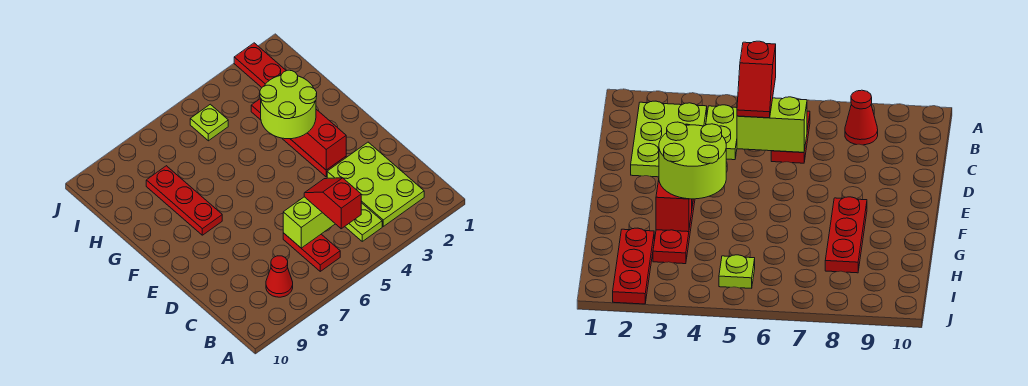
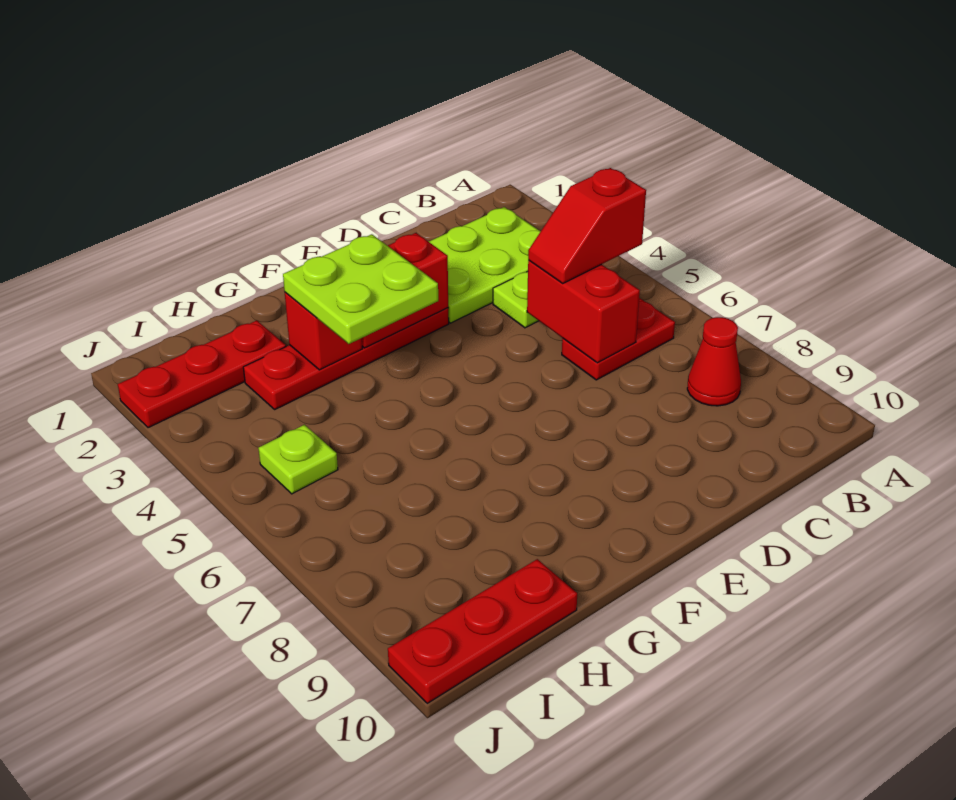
lime 1x2 brick [283,197,335,248] -> red 1x2 brick [527,261,640,363]
lime 2x2 round brick [260,70,317,139] -> lime 2x2 plate [283,234,438,344]
red 1x3 plate [146,166,222,235] -> red 1x3 plate moved to [388,559,577,703]

